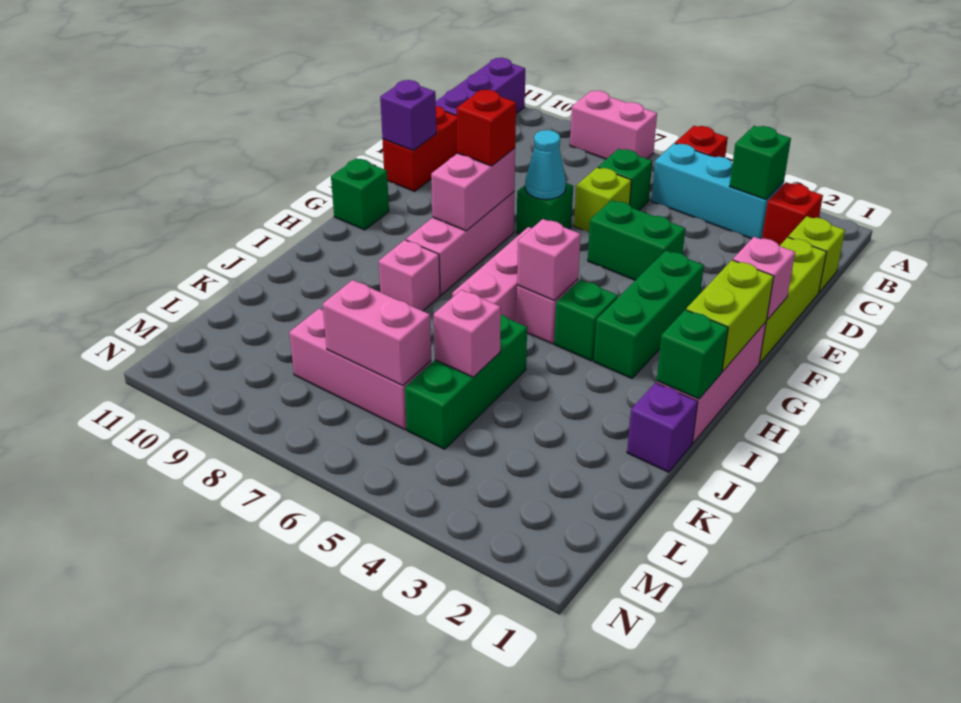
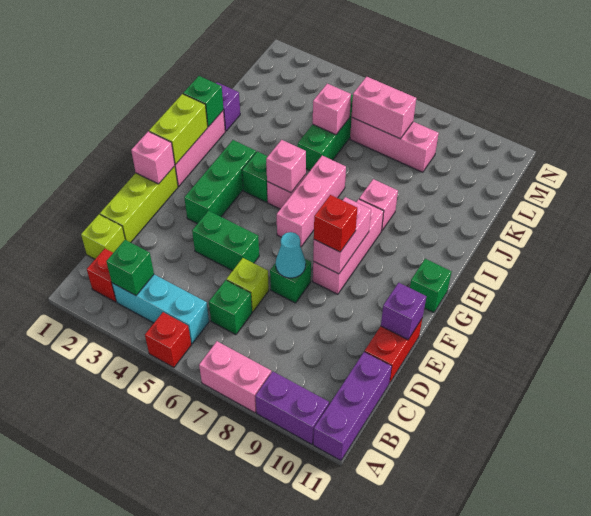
none -> purple 1x2 brick [255,371,329,444]

